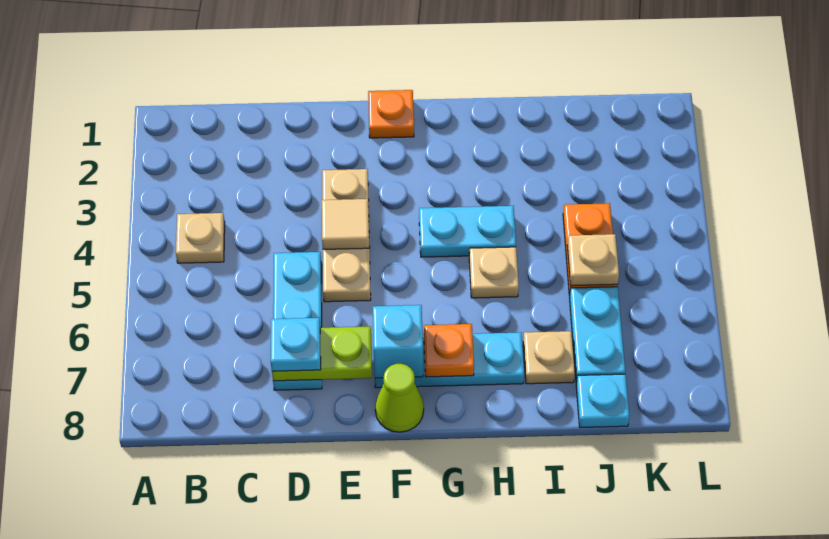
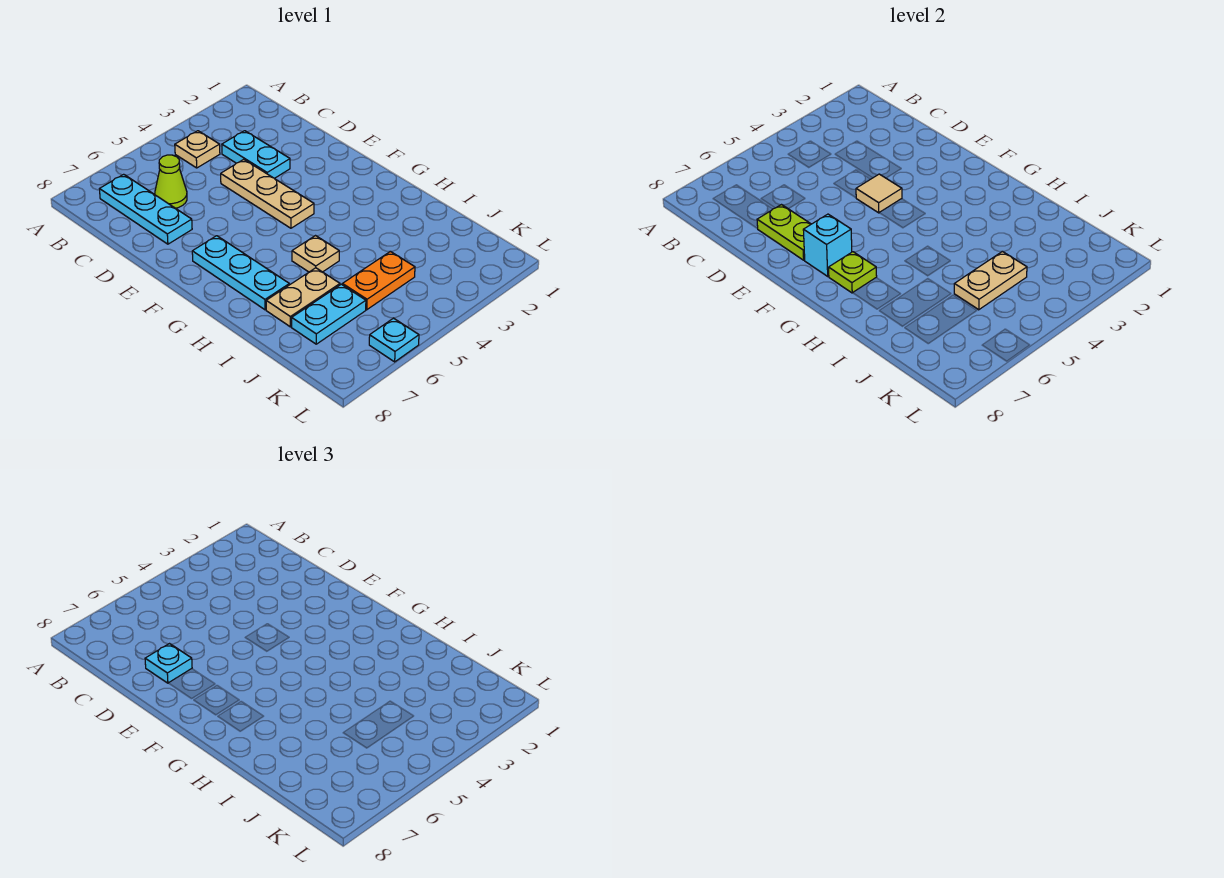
cyan 1x3 plate [273,252,322,390] -> cyan 1x3 plate turned to [100,174,192,244]
tan 1x3 plate [322,169,371,302] -> tan 1x3 plate turned to [221,159,314,228]
orange 1x1 plate [368,90,414,138] -> none
lime 1x1 cone [375,364,424,432] -> lime 1x1 cone moved to [155,155,187,208]
cyan 1x2 plate [419,206,516,257] -> cyan 1x2 plate moved to [222,131,290,178]
orange 1x1 plate [424,324,474,377] -> lime 1x1 plate [829,252,877,293]
tan 1x1 plate [523,331,575,384] -> tan 1x2 plate [266,268,340,327]
tan 1x1 plate [567,234,619,286] -> tan 1x2 plate [954,251,1027,310]
cyan 1x1 plate [576,374,630,428] -> cyan 1x1 plate moved to [369,318,419,362]

